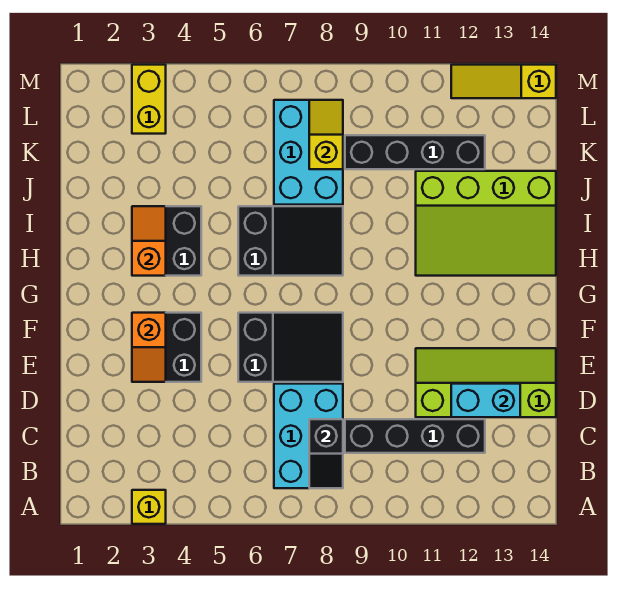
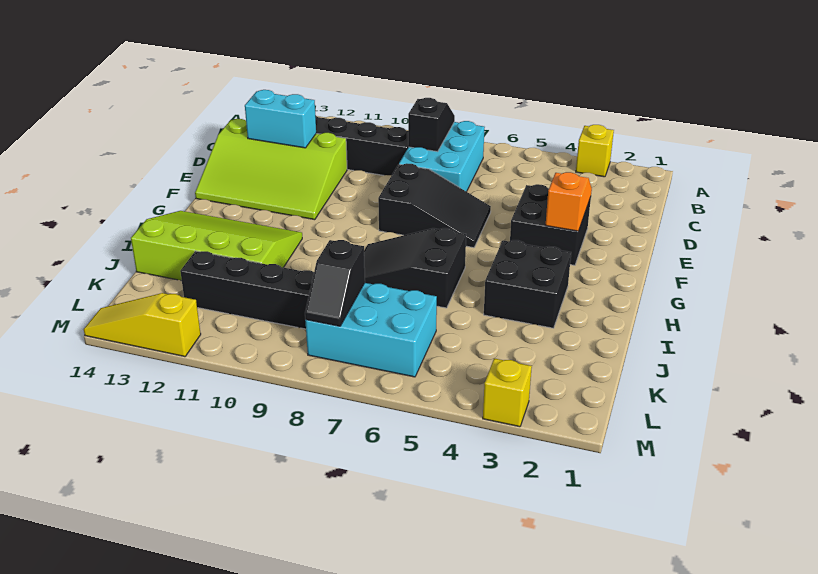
lime 2x4 slope [416,348,556,417] -> lime 3x4 slope [195,119,347,220]
black 2x3 slope [238,313,343,382] -> black 2x3 slope turned to [378,163,491,248]
orange 1x2 slope [132,206,166,276] -> none
cyan 2x3 brick [274,100,343,205] -> cyan 2x3 brick turned to [305,283,437,377]
yellow 1x2 slope [309,100,343,169] -> black 1x2 slope [305,240,365,326]
yellow 1x2 brick [132,65,166,134] -> yellow 1x1 brick [483,358,532,427]
yellow 1x3 slope [451,65,556,98] -> yellow 1x3 slope turned to [84,293,201,357]

